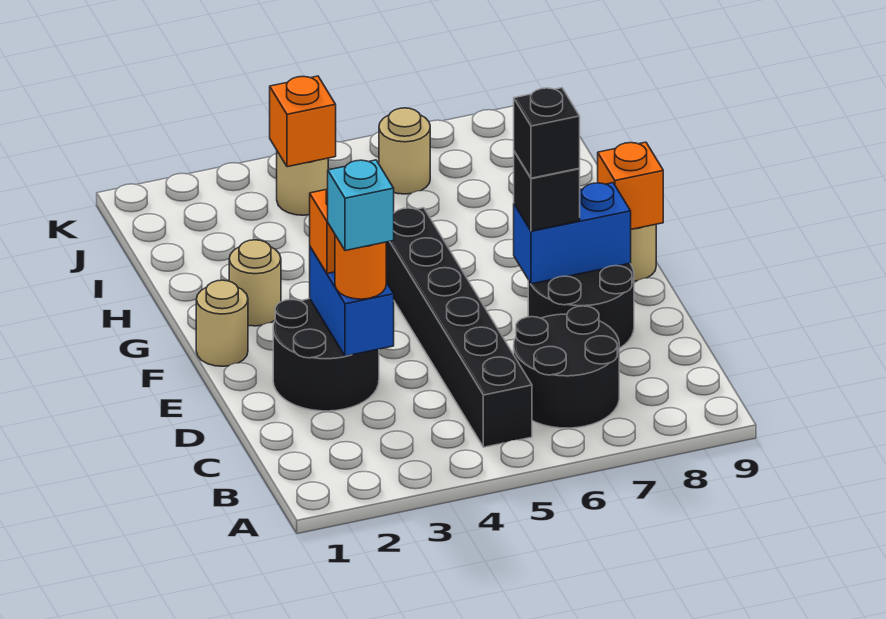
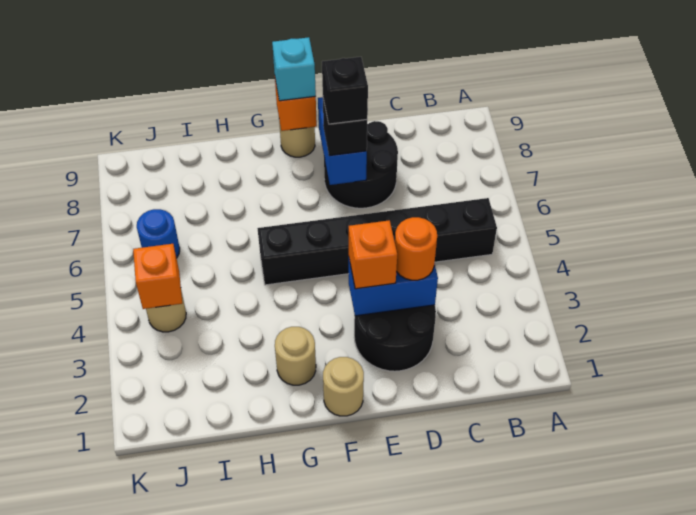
black 2x2 round brick [514,306,619,428] -> none
cyan 1x1 brick [328,160,394,251] -> cyan 1x1 brick moved to [272,37,316,101]
tan 1x1 round brick [379,108,430,194] -> blue 1x1 round brick [137,209,180,258]

